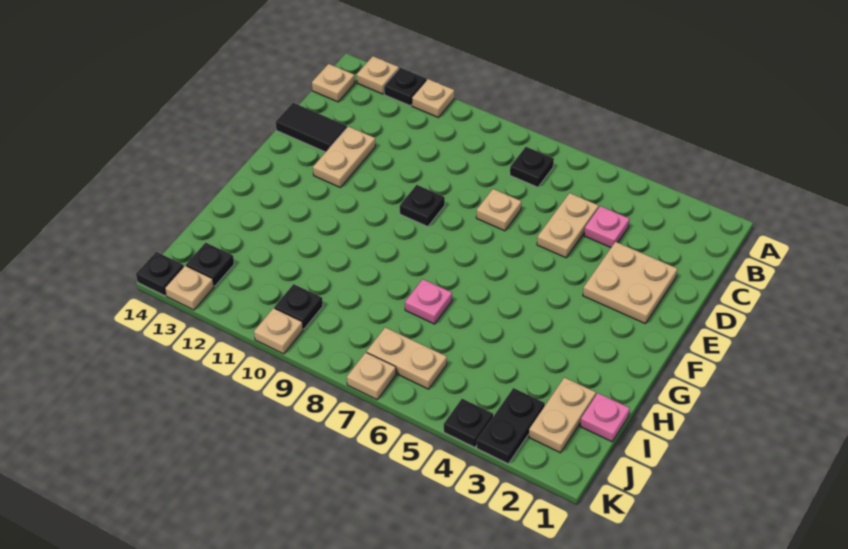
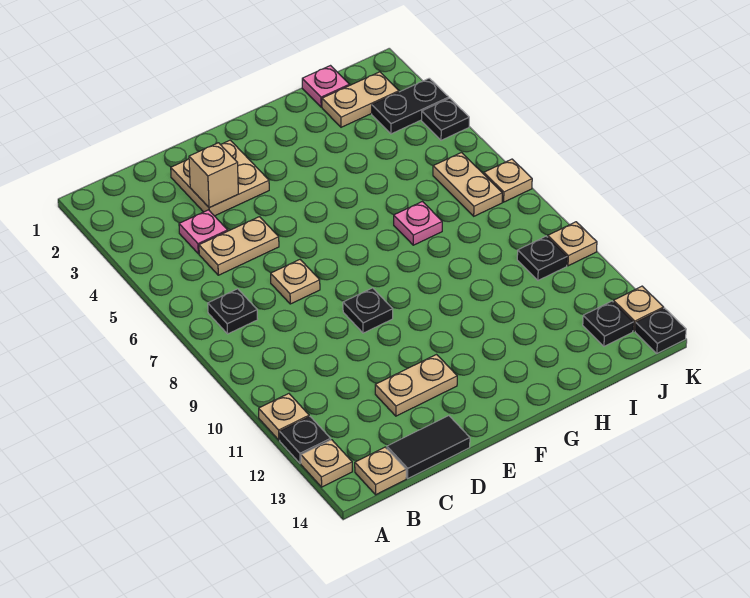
none -> tan 1x1 brick [189,143,238,208]
black 1x2 tile [276,103,347,152] -> black 1x2 tile turned to [387,416,470,478]

